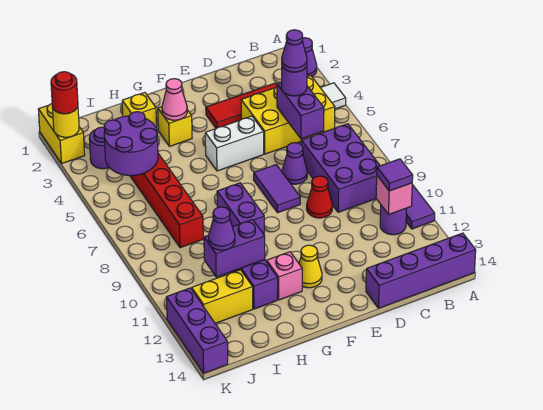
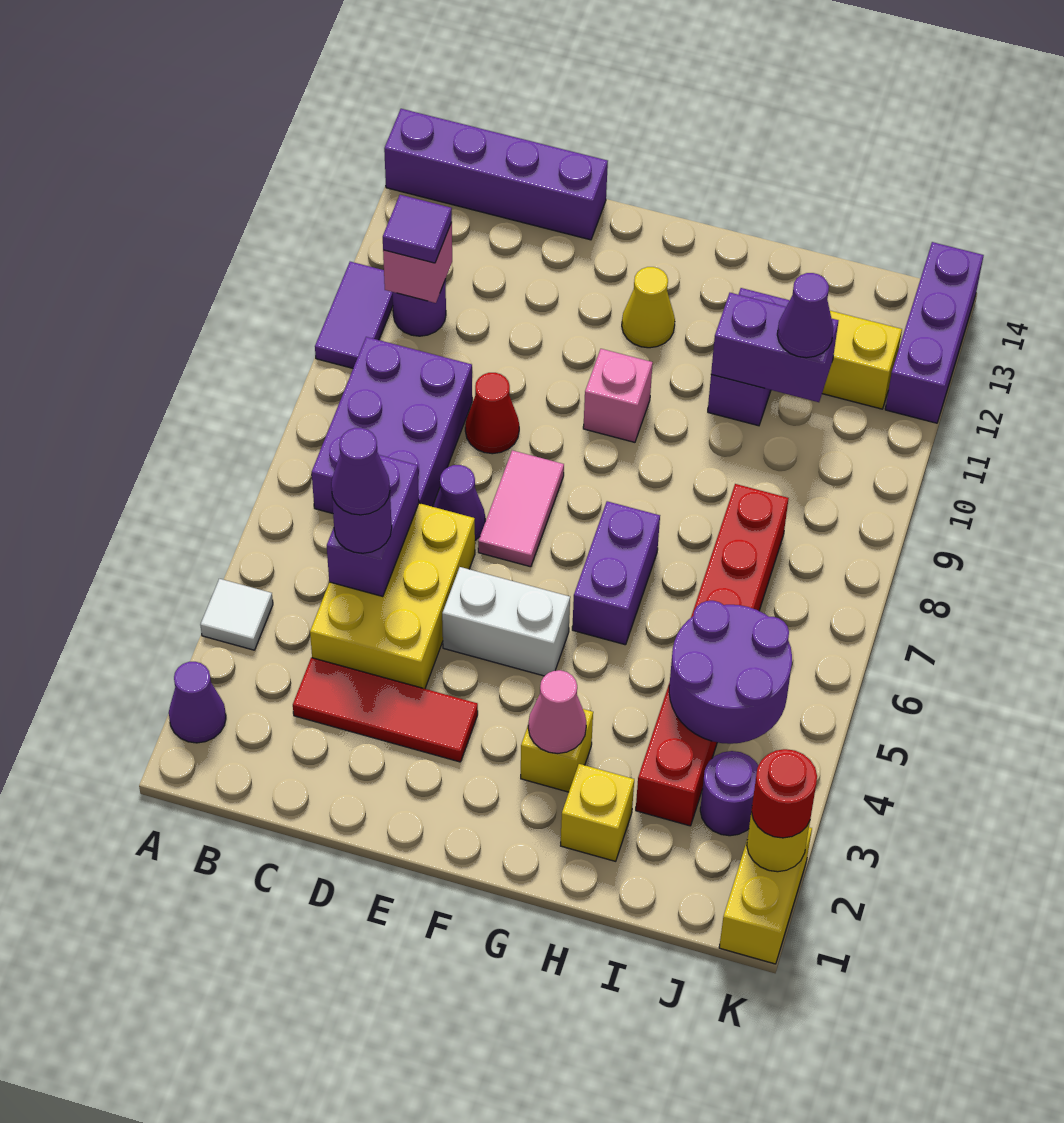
yellow 2x3 brick [241,75,335,154] -> yellow 2x3 brick turned to [310,503,475,689]
purple 1x2 tile [254,165,300,213] -> pink 1x2 tile [478,450,564,567]
purple 1x2 brick [217,183,264,234] -> purple 1x2 brick moved to [572,501,660,645]
pink 1x1 brick [267,252,302,300] -> pink 1x1 brick moved to [583,349,653,442]

